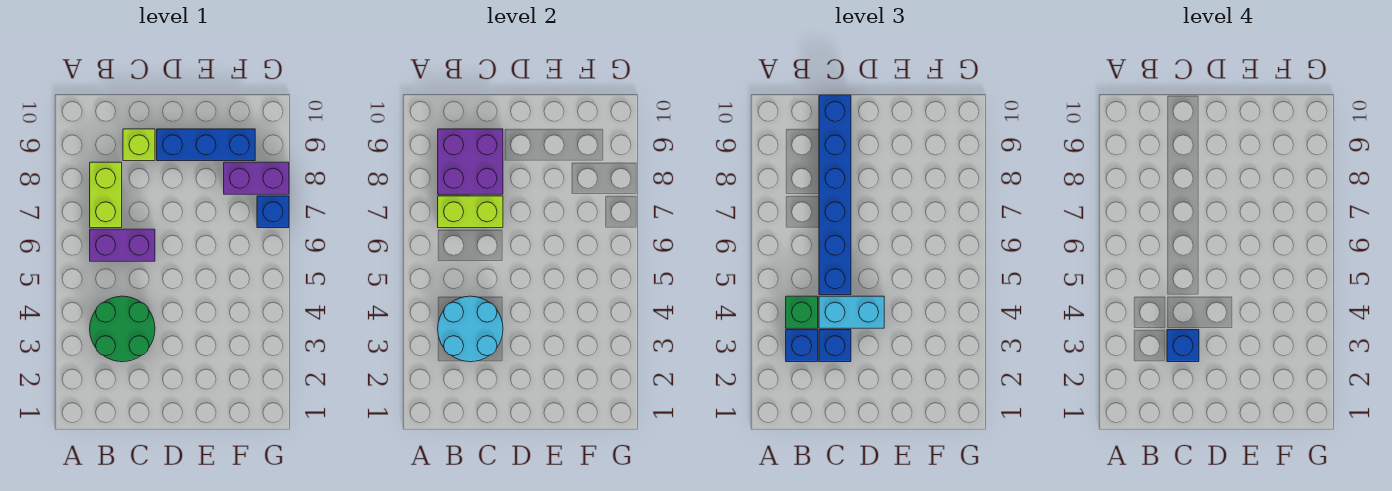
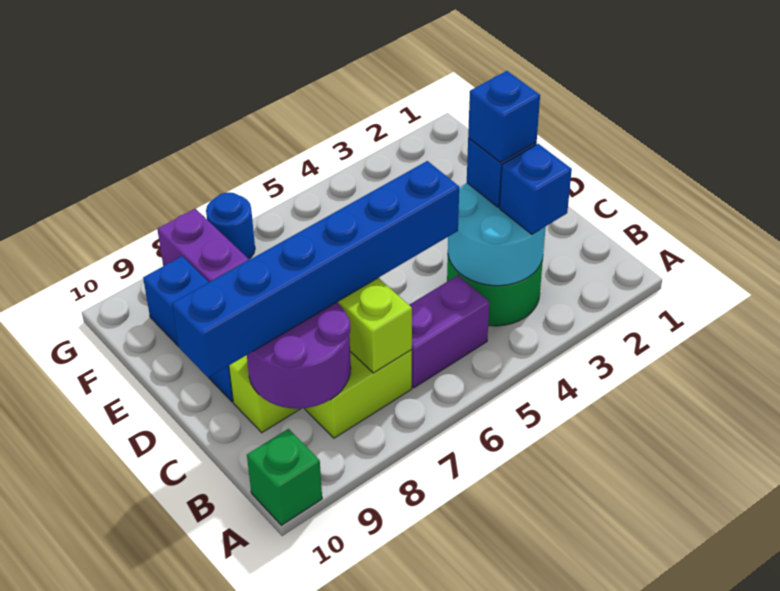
green 1x1 brick [786,296,818,328] -> green 1x1 brick moved to [247,429,322,525]
purple 1x2 brick [90,229,155,261] -> purple 1x2 brick turned to [410,275,489,388]
purple 2x2 brick [438,129,503,194] -> purple 2x2 round brick [247,302,351,409]
cyan 1x2 brick [819,296,884,328] -> none
blue 1x1 brick [257,196,289,228] -> blue 1x1 round brick [206,193,255,259]

